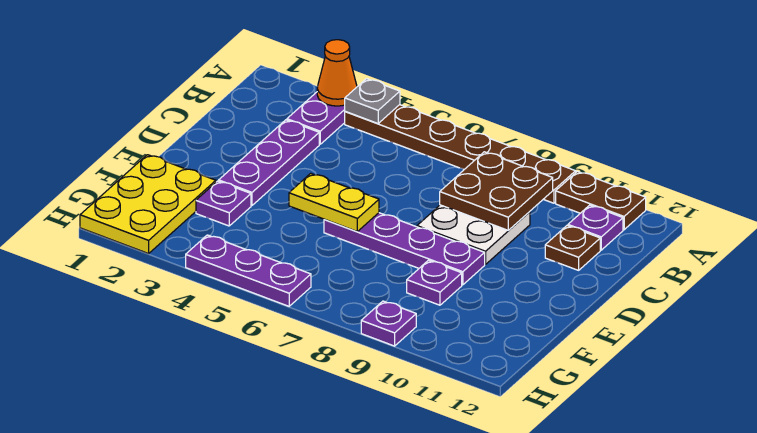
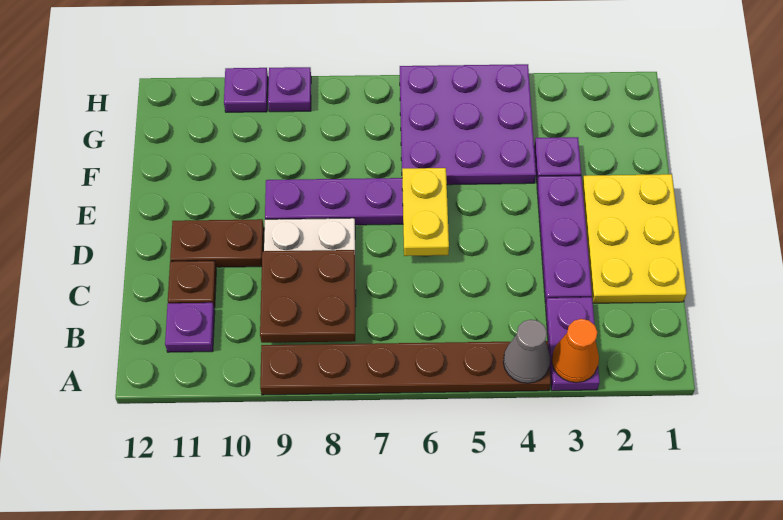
grey 1x1 plate [345,79,400,123] -> grey 1x1 cone [503,320,550,383]
brown 1x2 plate [556,172,646,230] -> brown 1x2 plate moved to [170,219,264,267]
yellow 1x2 plate [289,173,379,232] -> yellow 1x2 plate turned to [402,168,449,256]
yellow 2x3 plate [80,155,216,254] -> yellow 2x3 plate moved to [582,174,687,303]
purple 1x1 plate [407,260,462,305] -> purple 1x1 plate moved to [224,68,268,112]
purple 1x3 plate [186,235,311,306] -> purple 3x3 plate [400,64,536,185]

